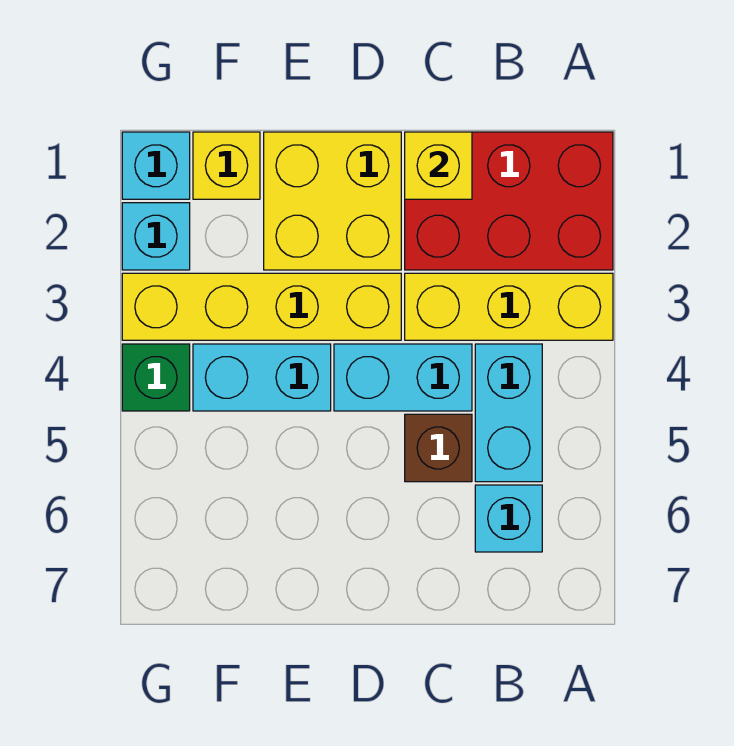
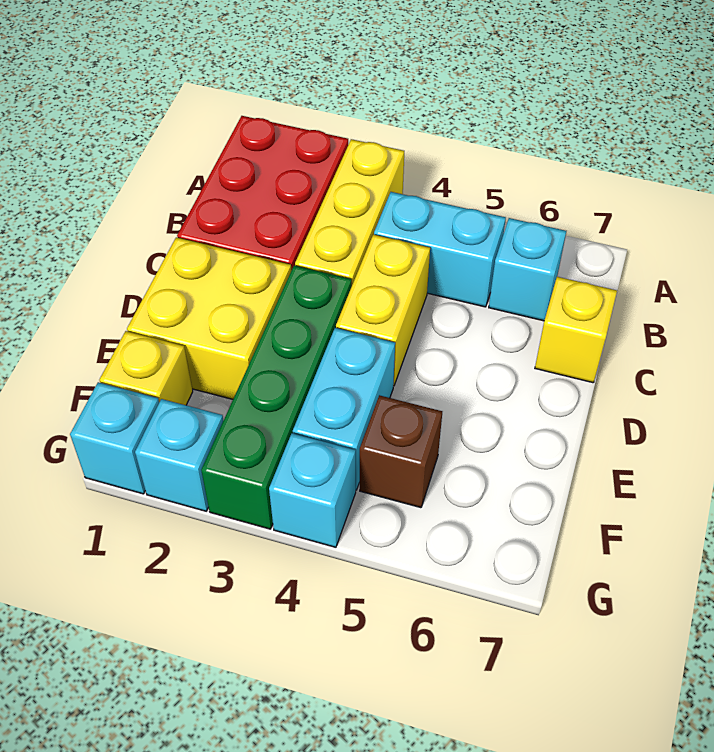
yellow 1x1 brick [405,132,472,199] -> yellow 1x1 brick moved to [535,277,617,383]
cyan 1x2 brick [334,344,472,411] -> yellow 1x2 brick [336,234,430,386]
brown 1x1 brick [405,414,472,482] -> brown 1x1 brick moved to [360,395,442,508]
yellow 1x4 brick [122,273,401,340] -> green 1x4 brick [201,265,352,529]
green 1x1 brick [122,344,190,411] -> cyan 1x1 brick [269,433,356,547]

